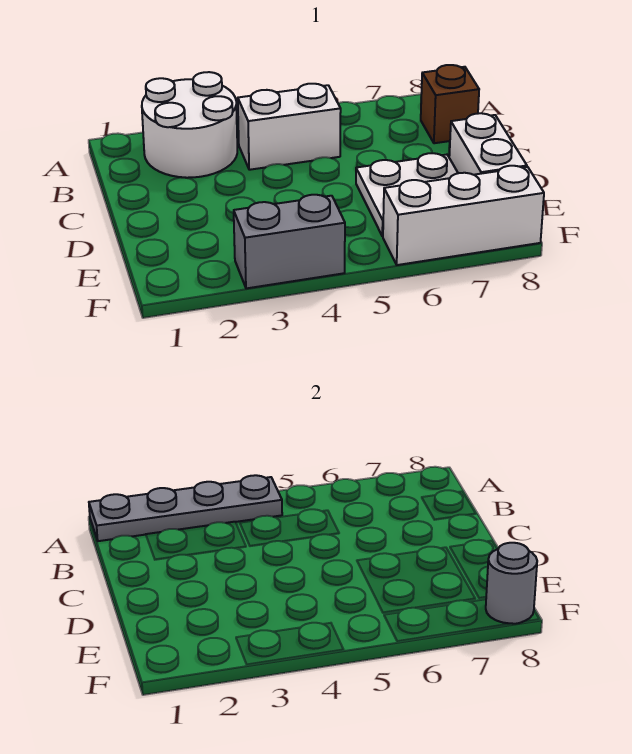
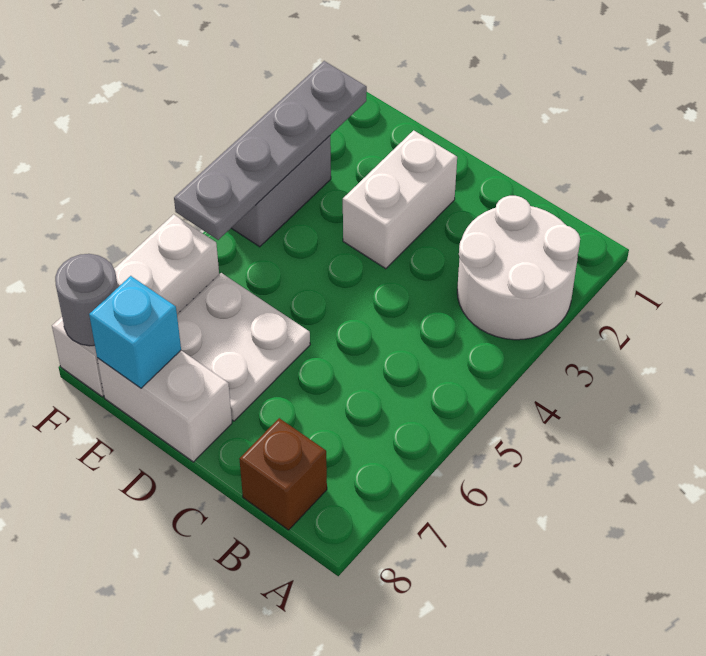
grey 1x4 plate [89,475,282,541] -> grey 1x4 plate moved to [174,61,367,240]
white 1x2 brick [238,84,341,170] -> white 1x2 brick moved to [343,130,457,269]
none -> cyan 1x1 brick [89,276,181,388]

